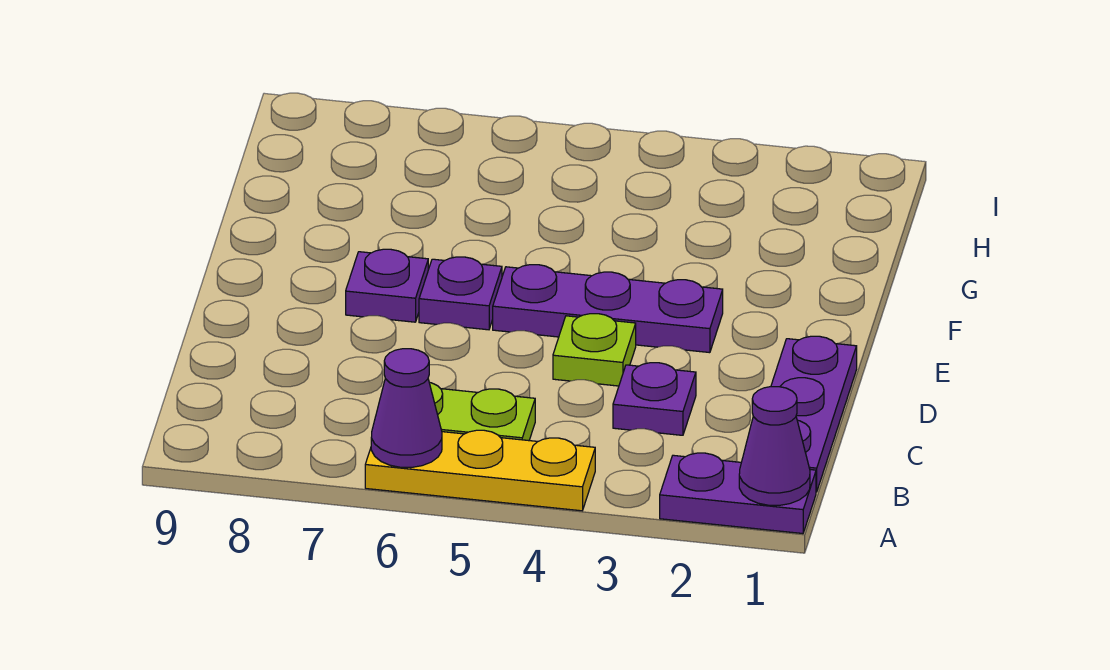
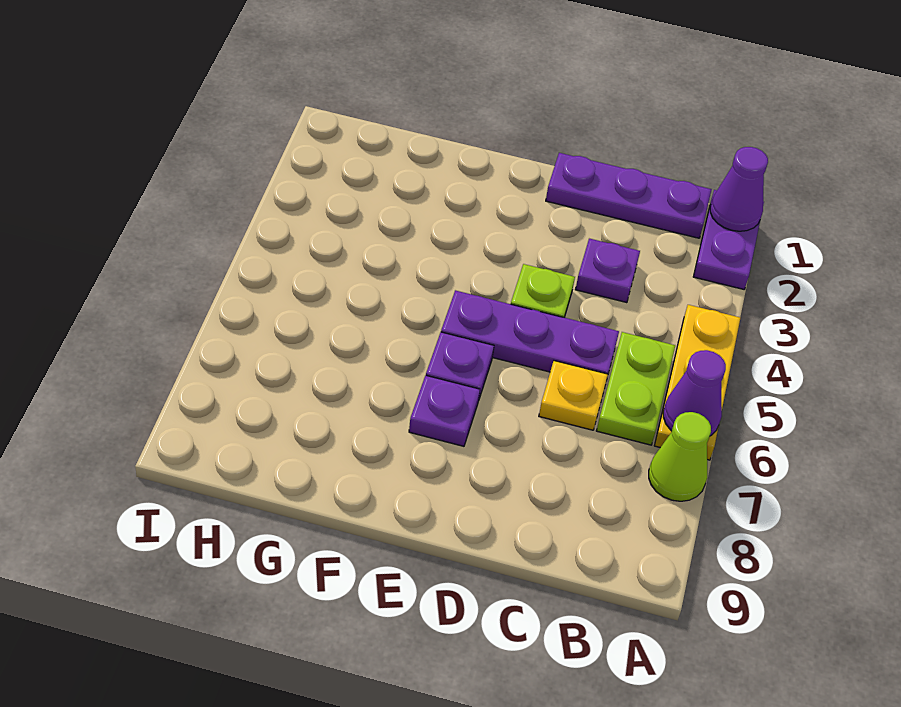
none -> lime 1x1 cone [649,412,711,501]
none -> yellow 1x1 plate [539,361,608,430]
purple 1x3 plate [493,265,723,353] -> purple 1x3 plate turned to [441,290,619,374]

